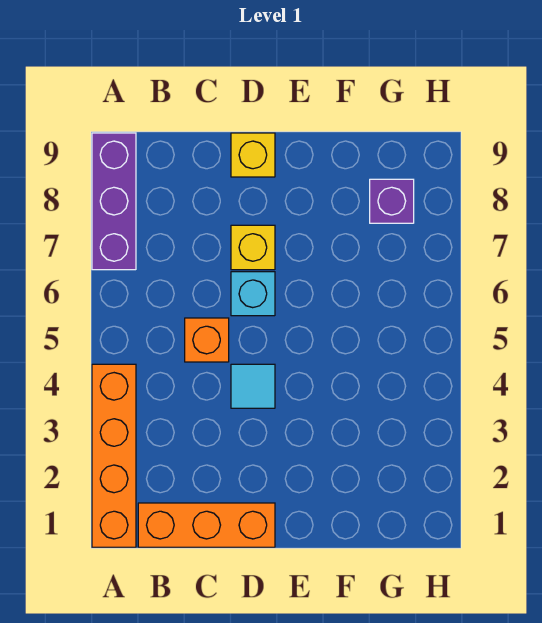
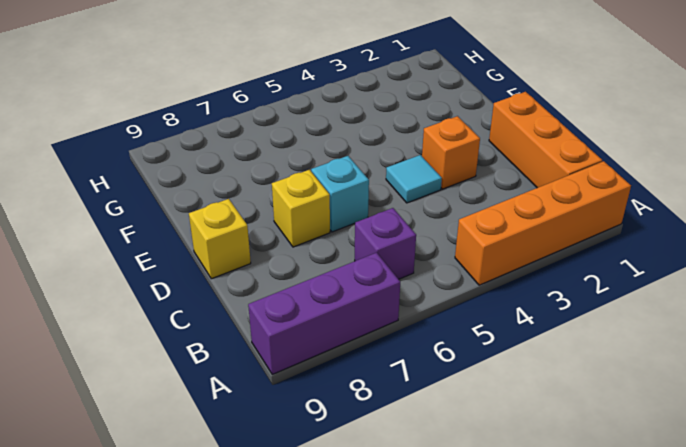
orange 1x1 brick [185,318,229,362] -> orange 1x1 brick moved to [422,116,480,189]
purple 1x1 brick [370,179,414,223] -> purple 1x1 brick moved to [355,208,416,279]

